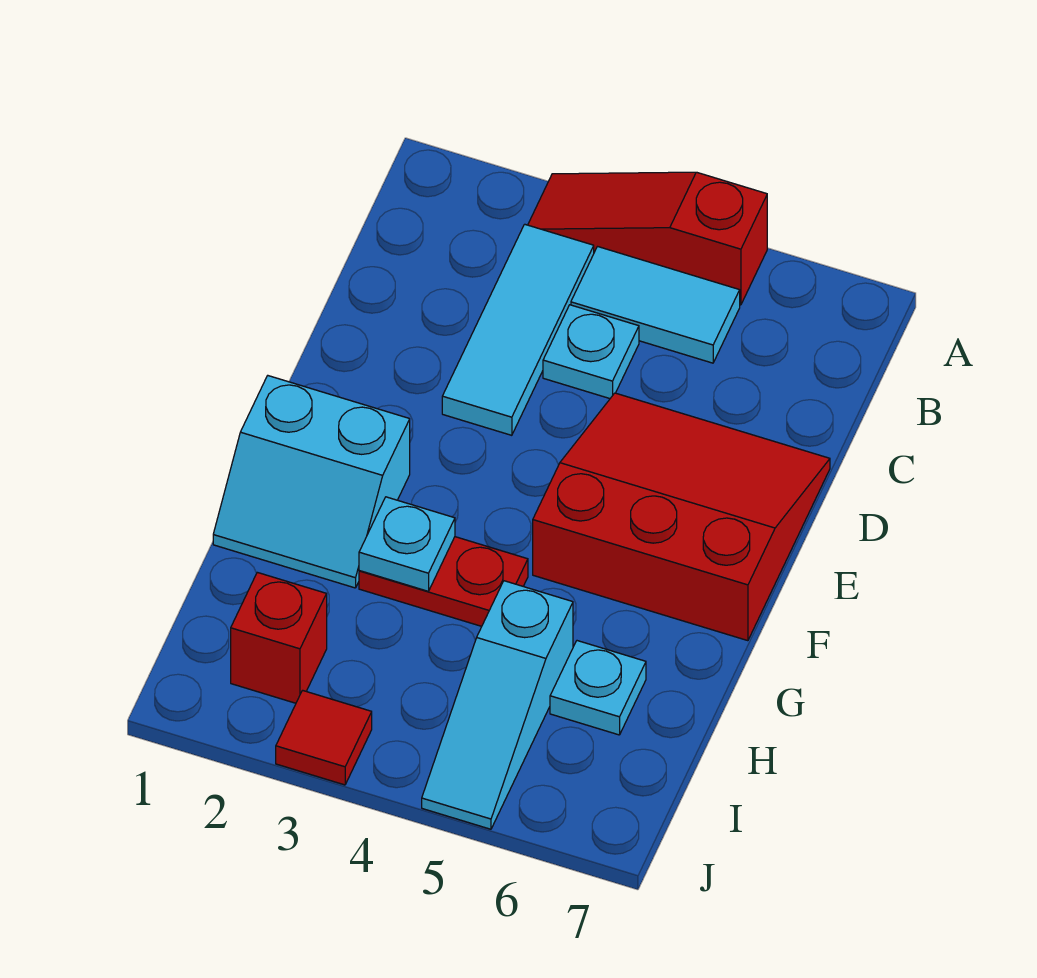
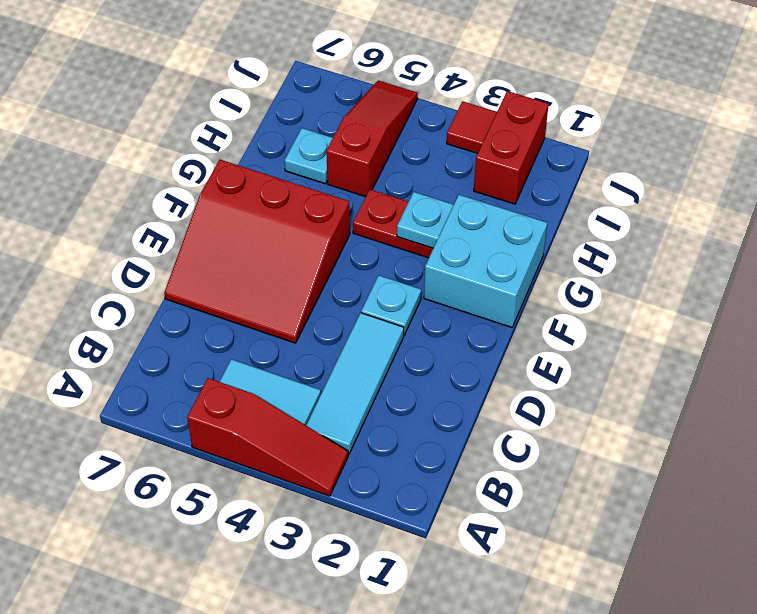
cyan 1x1 plate [543,305,639,399] -> cyan 1x1 plate moved to [361,275,421,335]
cyan 2x2 slope [213,376,410,588] -> cyan 2x2 brick [424,195,547,327]
cyan 1x3 slope [422,581,573,829] -> red 1x3 slope [326,81,418,197]
red 1x1 brick [231,572,327,703] -> red 1x2 brick [474,91,549,204]

